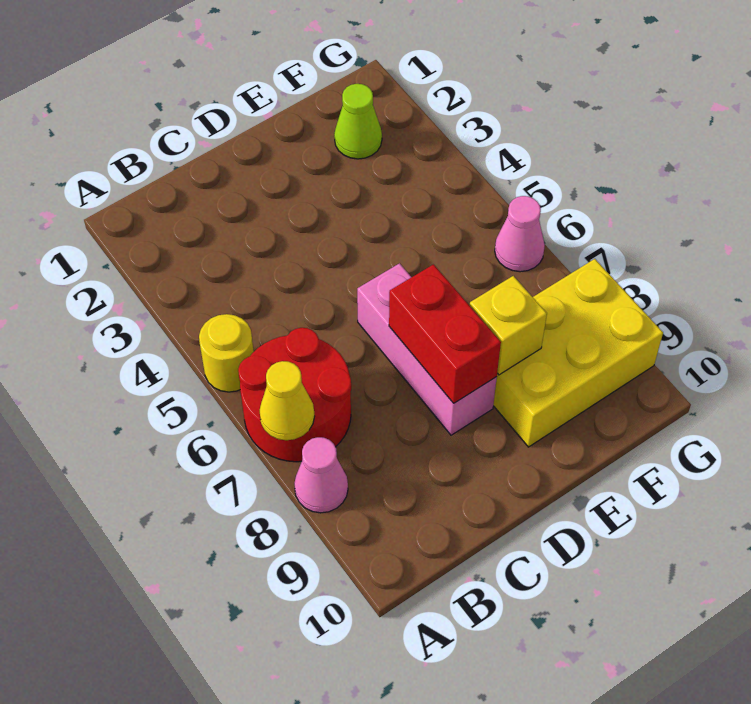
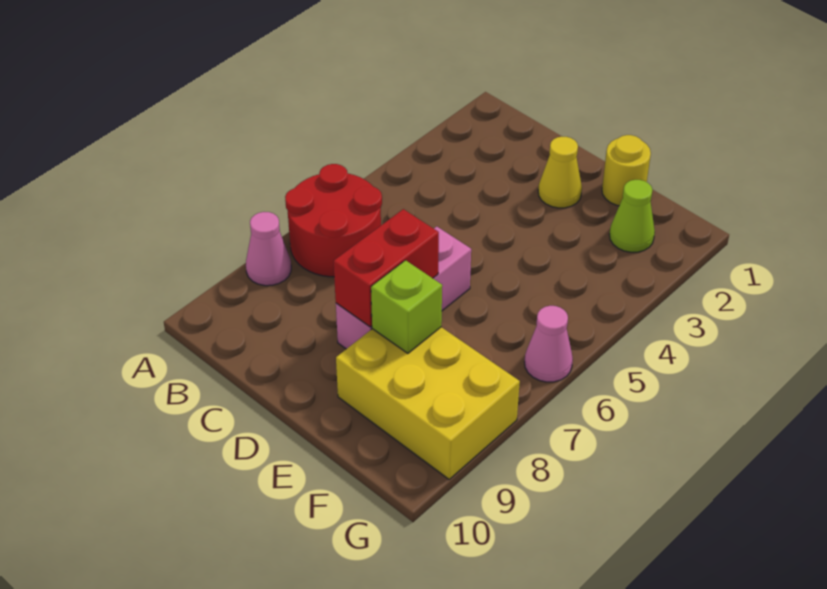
yellow 1x1 round brick [199,314,254,392] -> yellow 1x1 round brick moved to [602,135,651,206]
yellow 1x1 cone [259,361,315,440] -> yellow 1x1 cone moved to [538,136,582,208]
yellow 1x1 brick [470,276,547,375] -> lime 1x1 brick [371,260,442,353]

